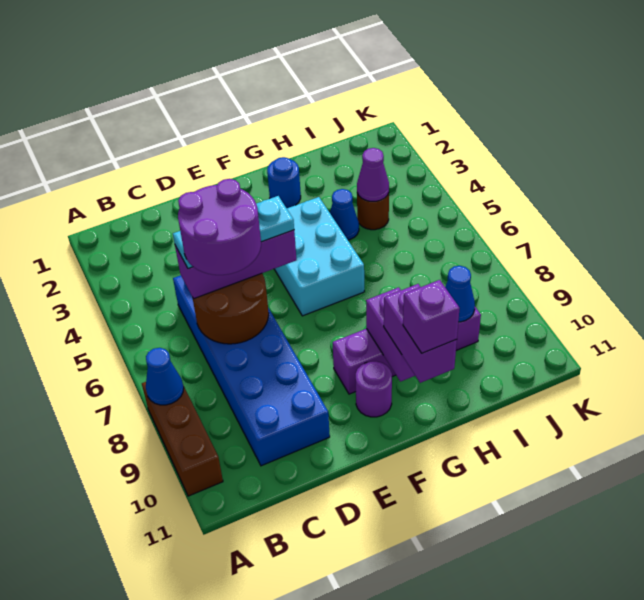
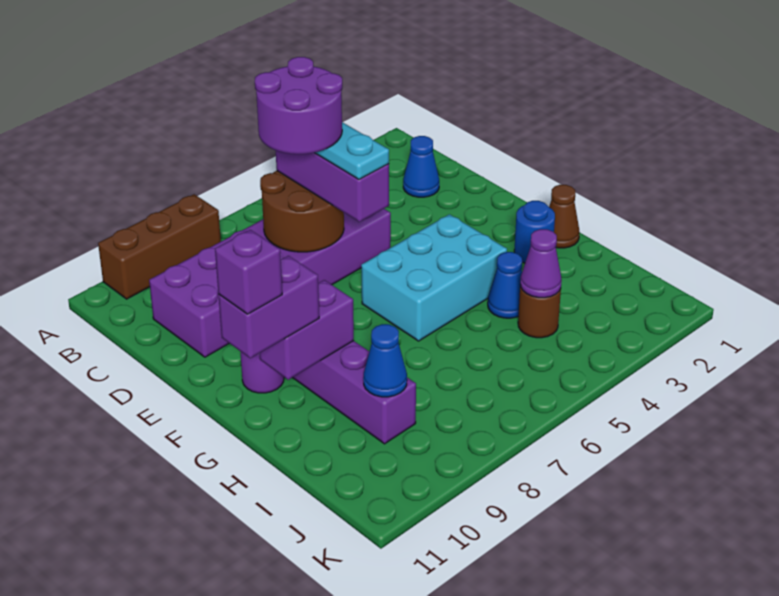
blue 1x1 cone [146,348,184,405] -> blue 1x1 cone moved to [403,136,439,197]
blue 2x6 brick [173,275,330,466] -> purple 2x6 brick [149,209,391,357]
none -> brown 1x1 cone [549,185,580,248]

